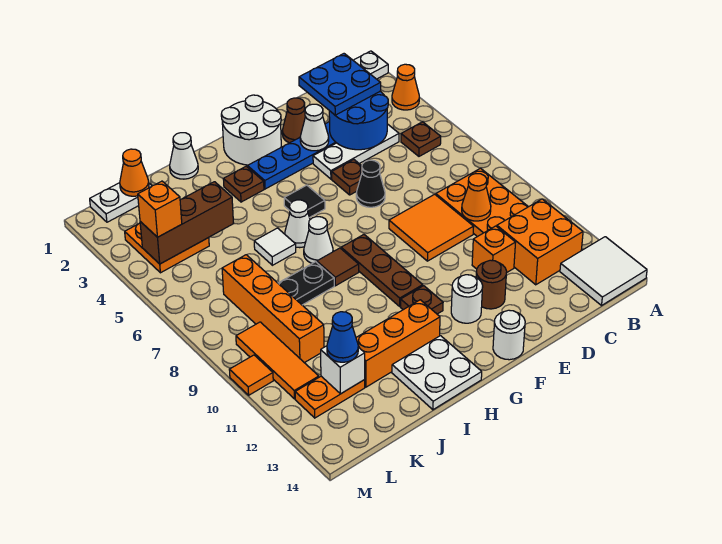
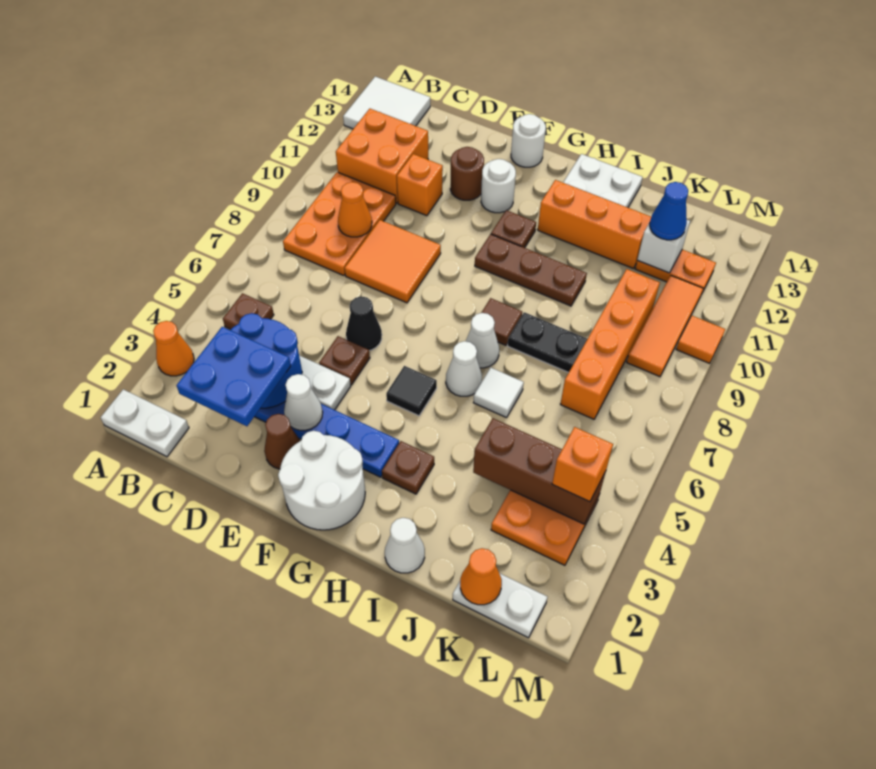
brown 1x3 plate [341,235,423,306] -> brown 1x3 plate turned to [475,234,587,306]

